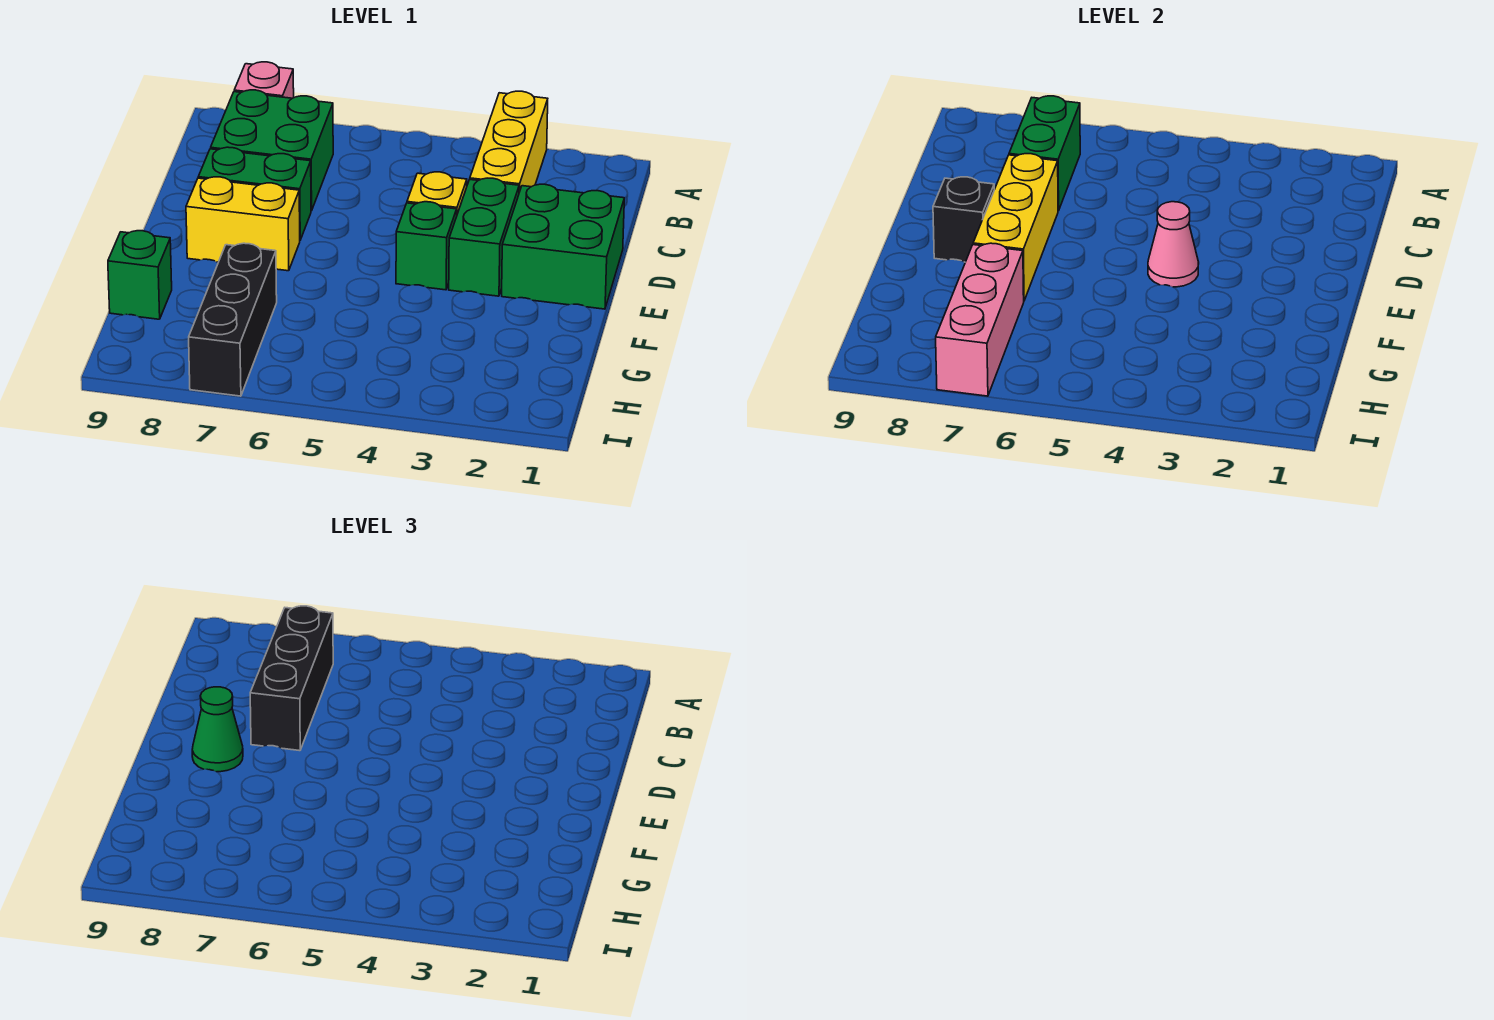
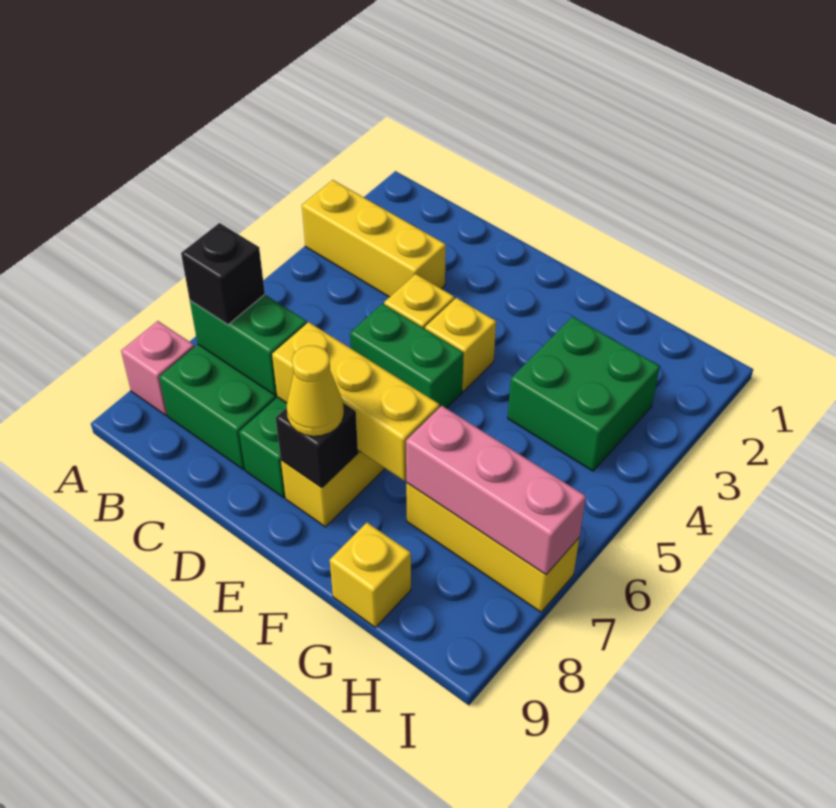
black 1x3 brick [250,606,333,751] -> black 1x1 brick [181,223,265,325]
green 2x2 brick [502,184,624,309] -> green 2x2 brick moved to [508,317,660,471]
green 1x2 brick [449,178,519,296] -> green 1x2 brick moved to [350,304,464,408]
green 1x1 brick [396,202,457,290] -> yellow 1x1 brick [425,298,496,391]
pink 1x1 cone [1148,202,1199,287] -> none
green 1x1 cone [192,687,243,772] -> yellow 1x1 cone [287,346,344,436]
black 1x3 brick [189,243,277,396] -> yellow 1x3 brick [406,483,579,612]
green 1x1 brick [108,231,172,319] -> yellow 1x1 brick [330,523,411,627]

